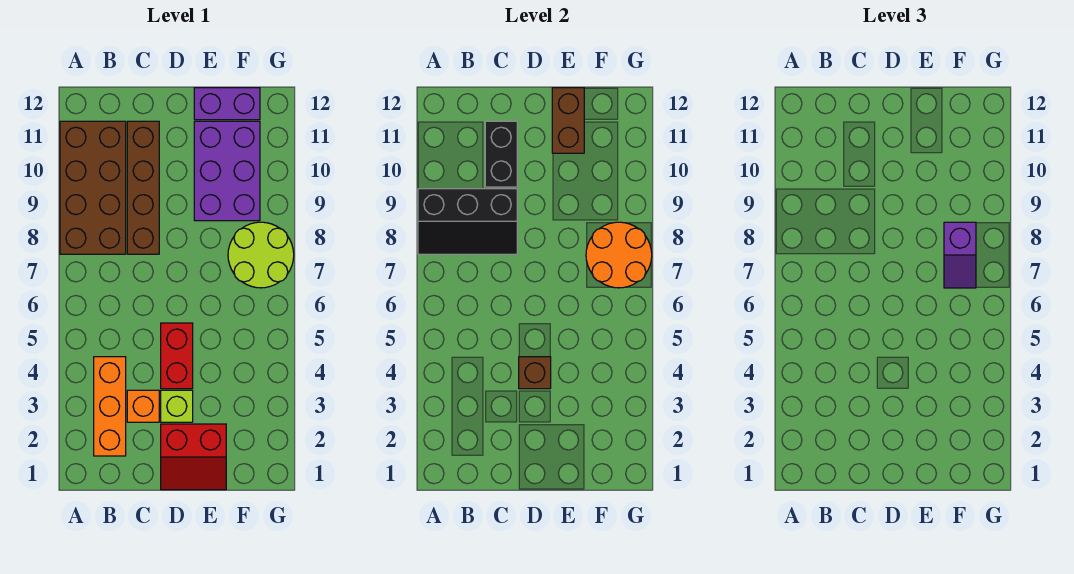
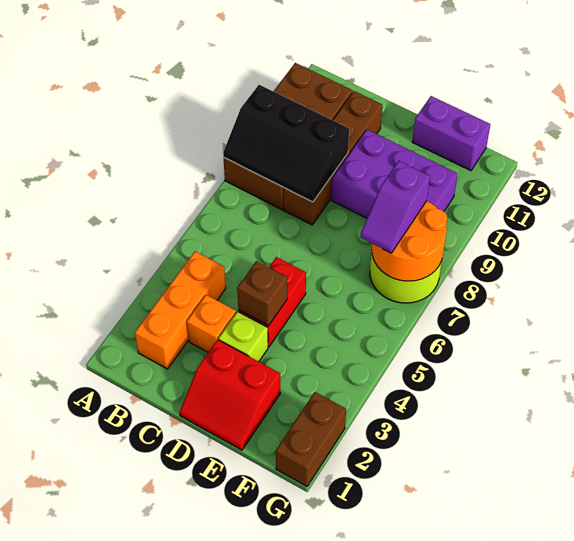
black 1x2 brick [485,121,517,187] -> none
purple 2x3 brick [194,121,260,221] -> purple 2x3 brick turned to [332,130,458,218]
brown 1x2 brick [552,88,584,153] -> brown 1x2 brick moved to [276,392,346,486]

